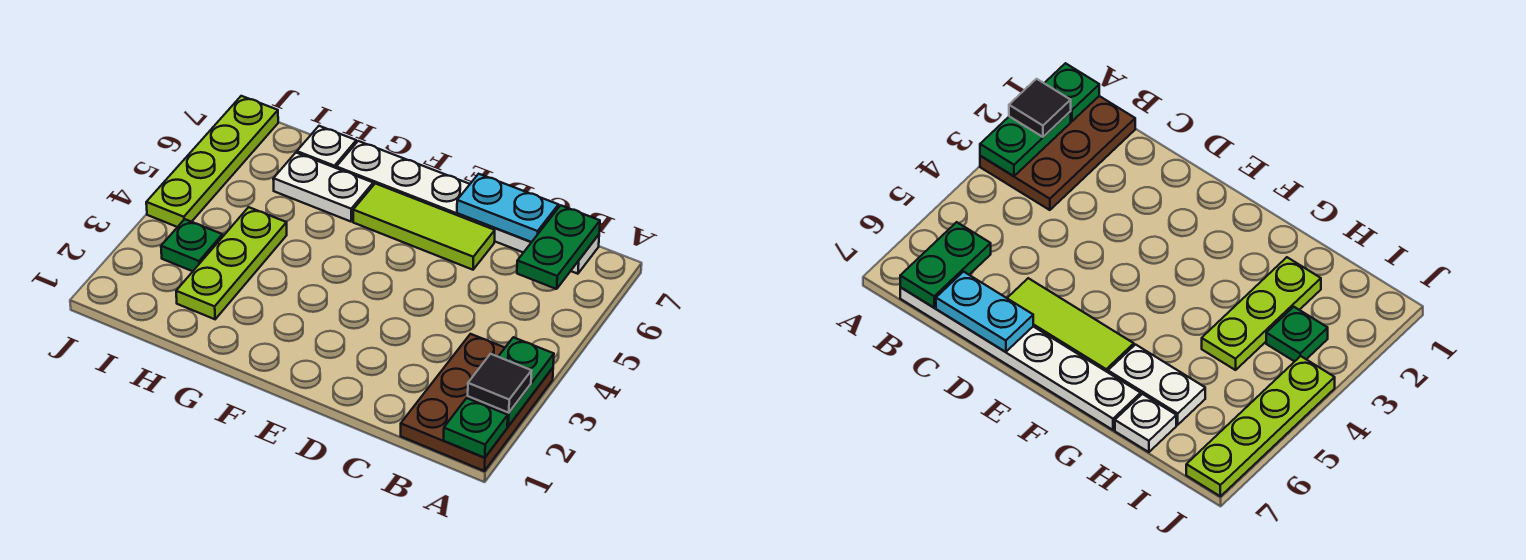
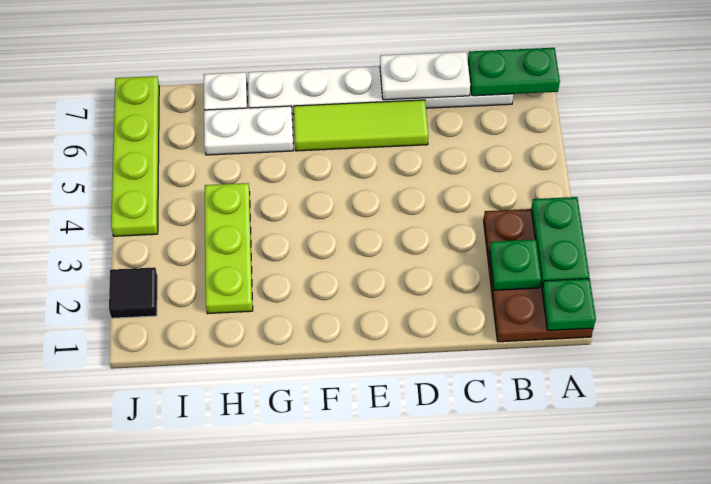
black 1x1 tile [468,354,531,413] -> black 1x1 tile moved to [109,267,157,318]
green 1x2 plate [517,205,600,289] -> green 1x2 plate turned to [468,48,560,96]
cyan 1x2 plate [457,174,559,242] -> white 1x2 plate [380,52,470,100]
green 1x1 plate [161,219,223,271] -> green 1x1 plate moved to [489,239,541,290]

